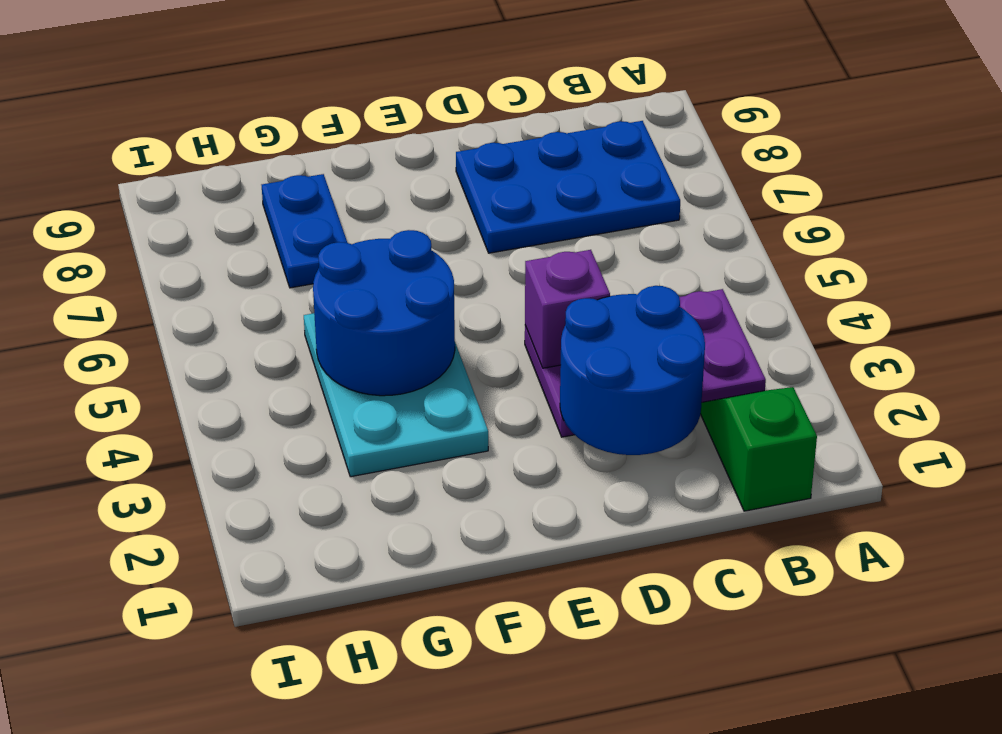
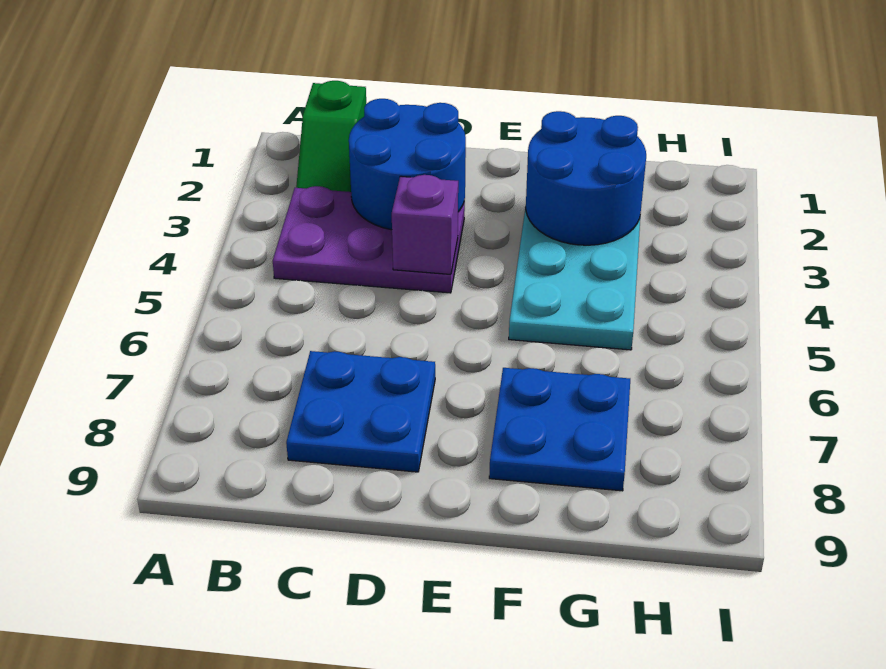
blue 2x3 plate [456,121,680,253] -> blue 2x2 plate [286,351,435,472]
blue 2x2 round brick [313,230,455,396] -> blue 2x2 round brick moved to [526,111,646,245]
blue 1x2 plate [262,174,347,288] -> blue 2x2 plate [489,368,630,491]

